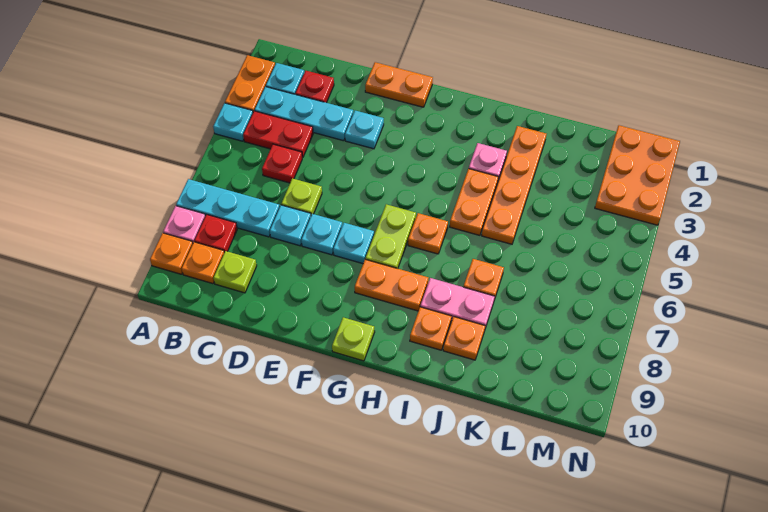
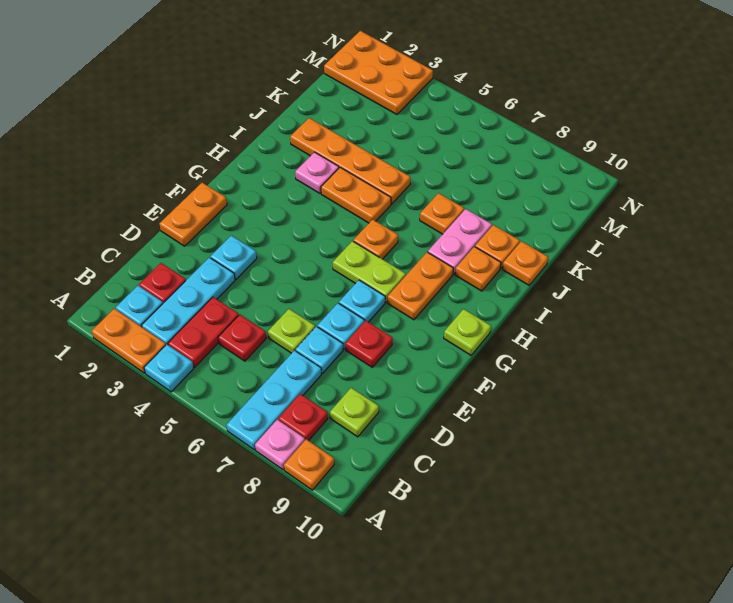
orange 1x1 plate [182,242,224,284] -> orange 1x1 plate moved to [502,241,548,285]
none -> red 1x1 plate [345,321,393,367]

